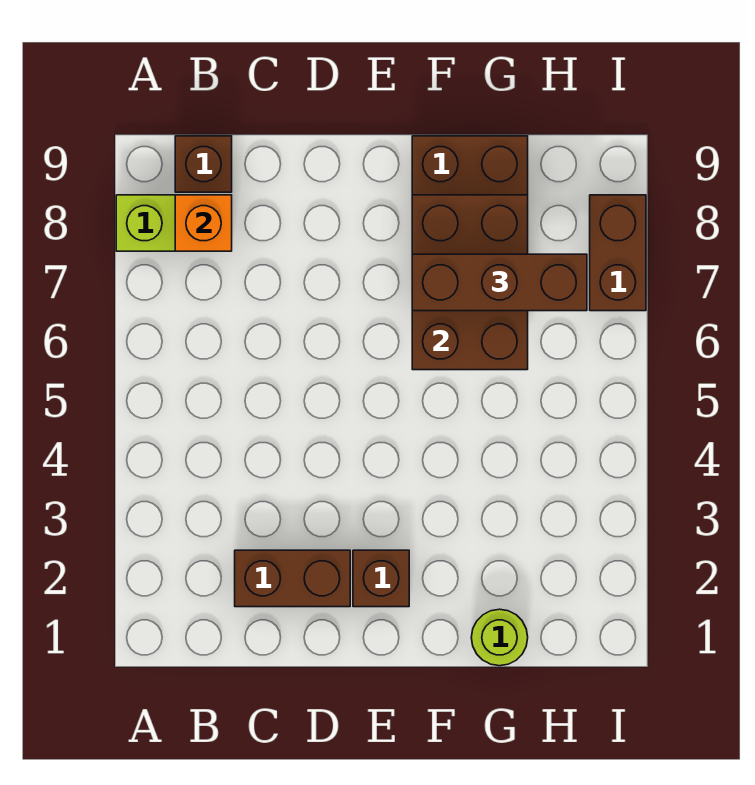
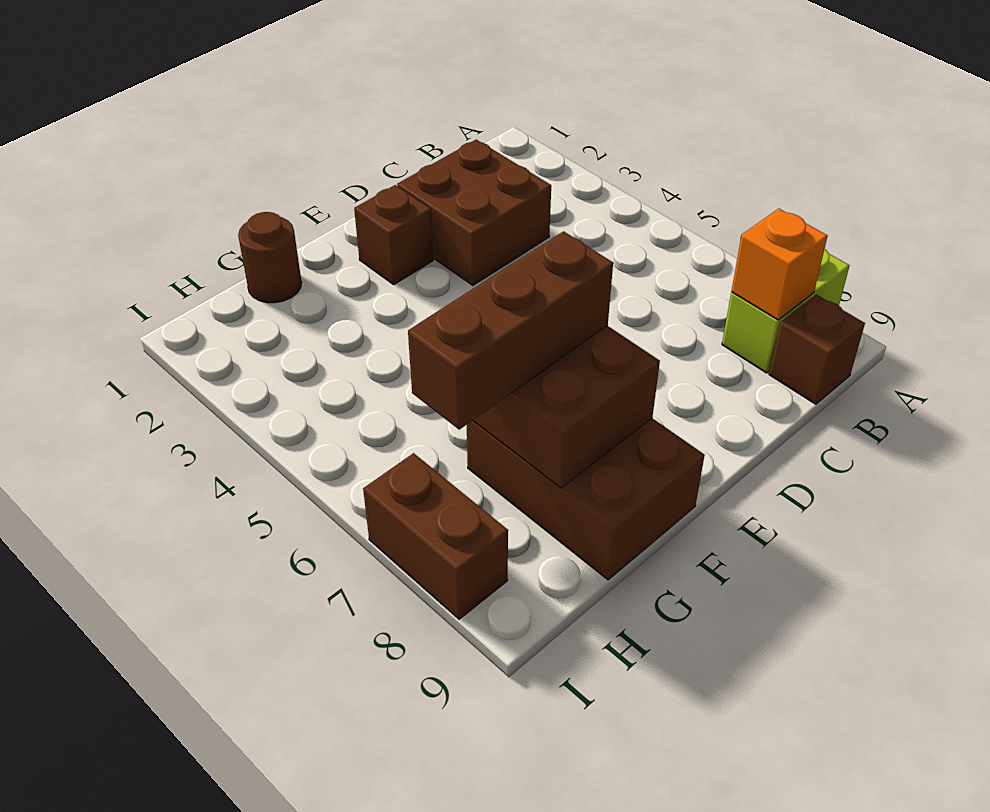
brown 1x2 brick [235,550,350,607] -> brown 2x2 brick [397,140,551,285]
lime 1x1 round brick [471,609,528,666] -> brown 1x1 round brick [238,212,302,303]

